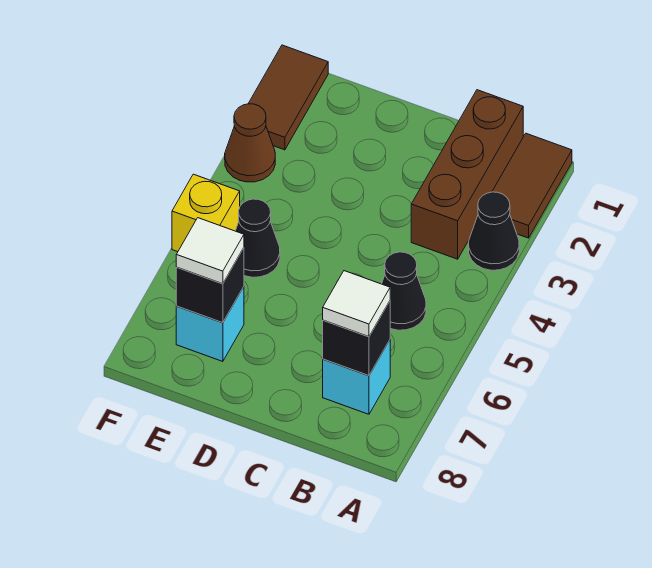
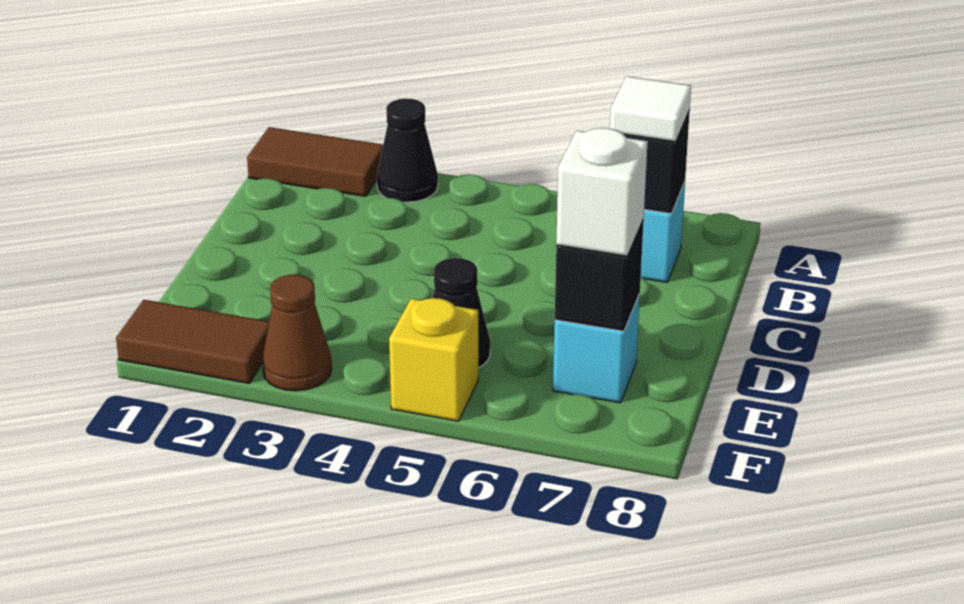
brown 1x3 brick [411,90,523,259] -> none
black 1x1 cone [382,252,426,330] -> none
white 1x1 tile [176,218,244,284] -> white 1x1 brick [556,128,648,256]

